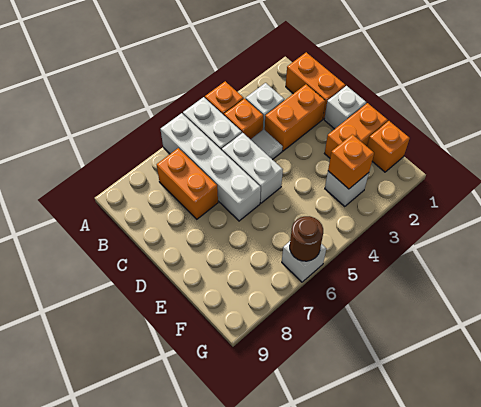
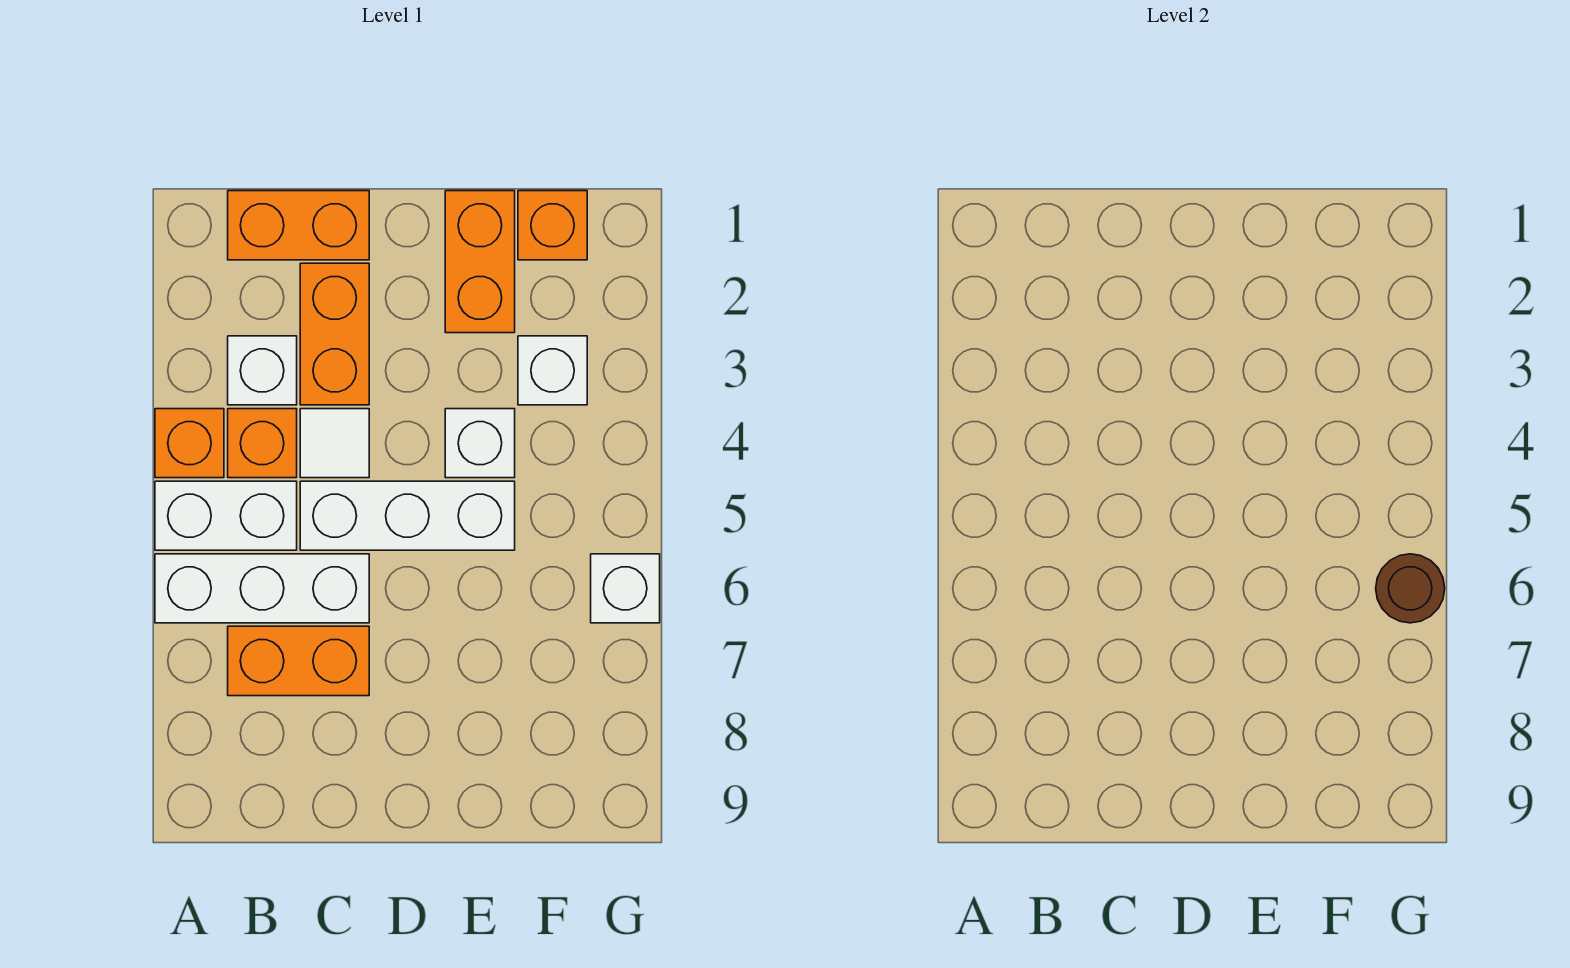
white 1x4 brick [161,113,261,221] -> white 1x3 brick [155,554,369,623]
white 1x2 brick [222,133,283,203] -> white 1x3 brick [300,481,515,550]
white 1x1 brick [324,86,366,129] -> white 1x1 brick moved to [445,409,515,478]
orange 1x1 brick [328,134,374,189] -> none

